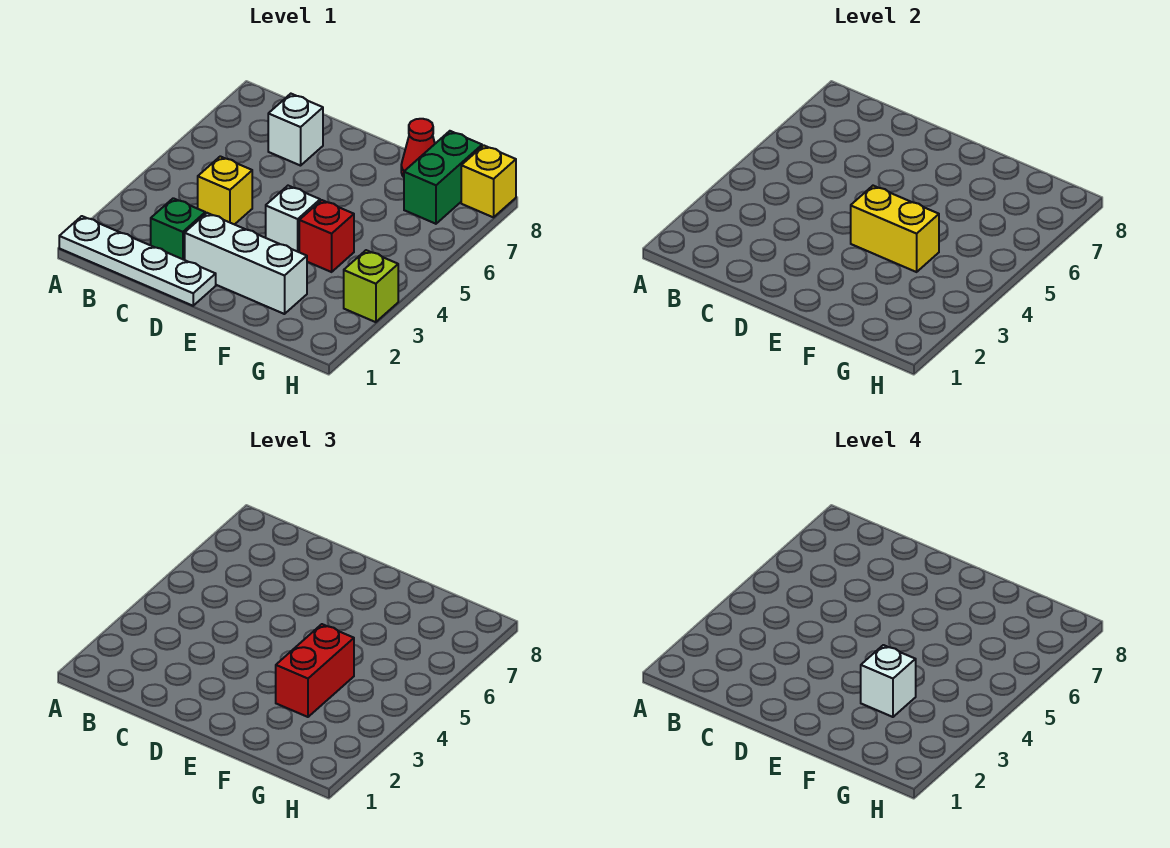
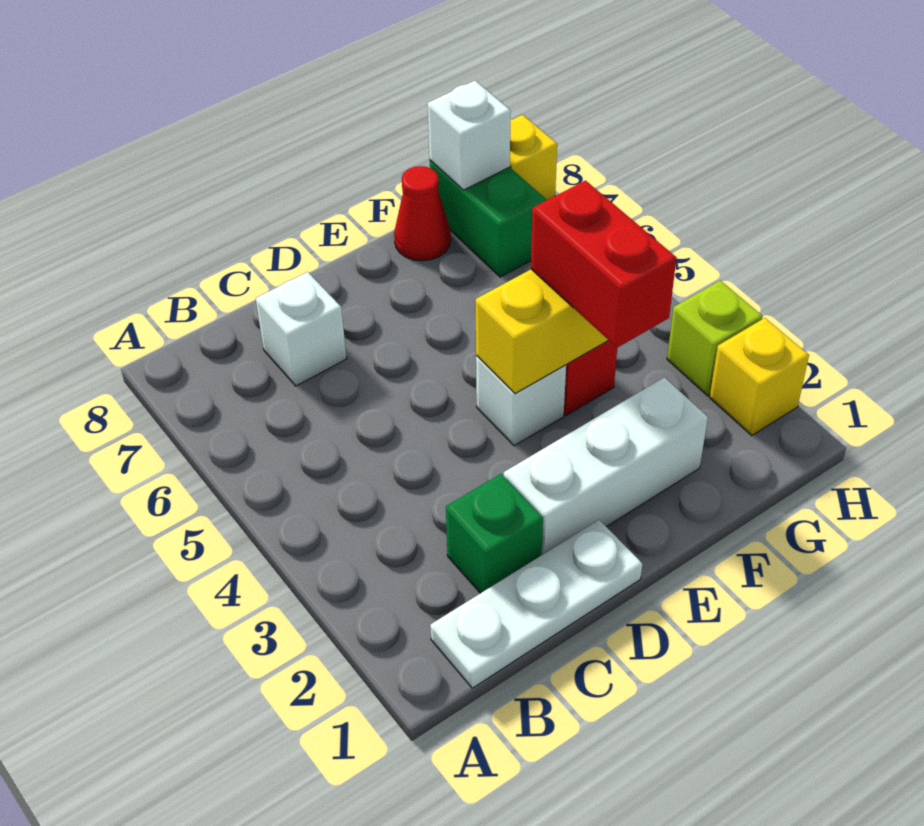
white 1x4 plate [59,216,216,306] -> white 1x3 plate [430,520,642,688]
yellow 1x1 brick [198,156,252,225] -> yellow 1x1 brick moved to [710,318,809,436]
white 1x1 brick [861,645,916,717] -> white 1x1 brick moved to [427,81,511,190]

